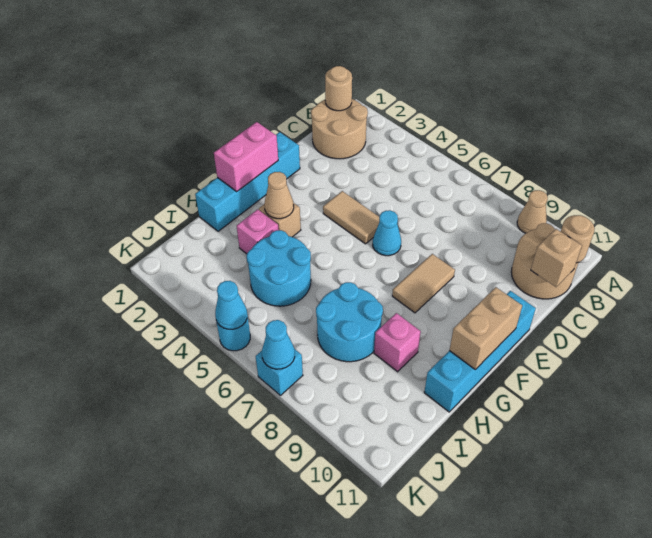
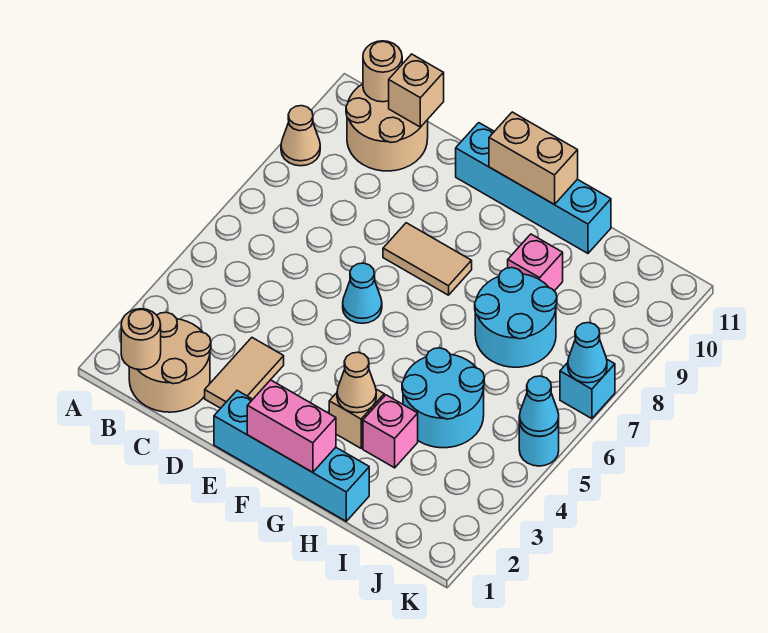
tan 1x2 tile [323,191,379,244] -> tan 1x2 tile moved to [205,338,284,408]

